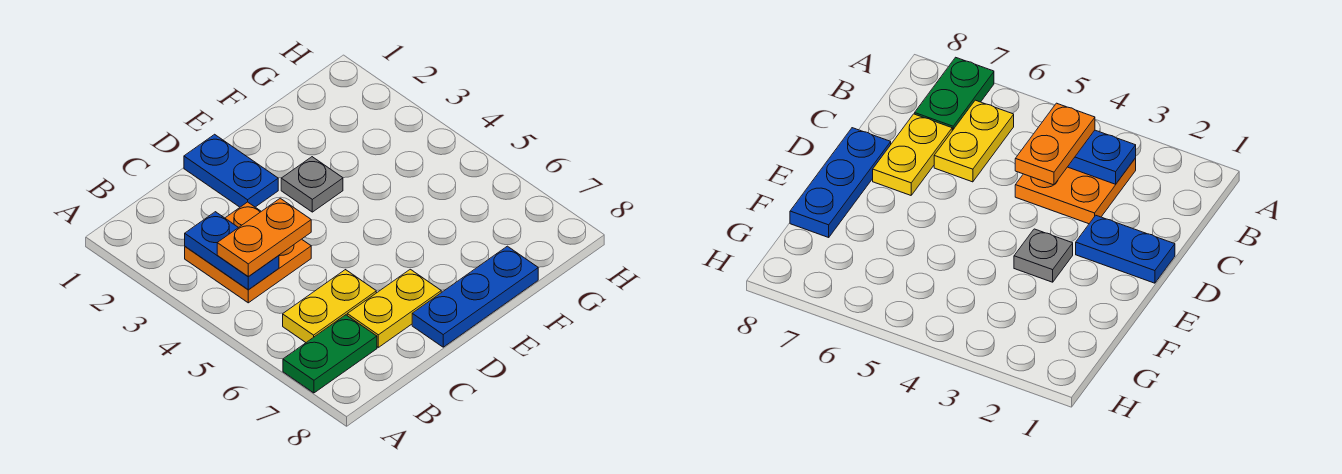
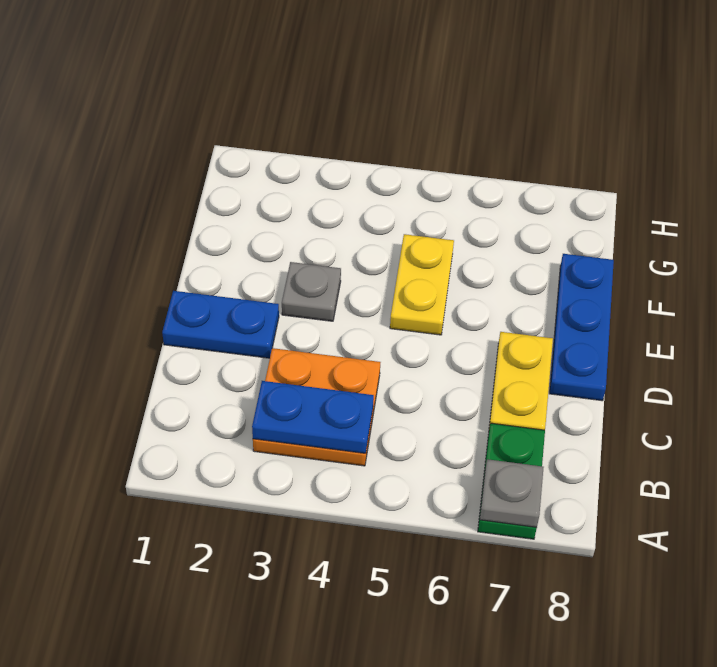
none -> grey 1x1 plate [480,459,544,528]
orange 1x2 plate [217,198,311,277] -> none
yellow 1x2 plate [283,270,376,342] -> yellow 1x2 plate moved to [390,234,454,335]

